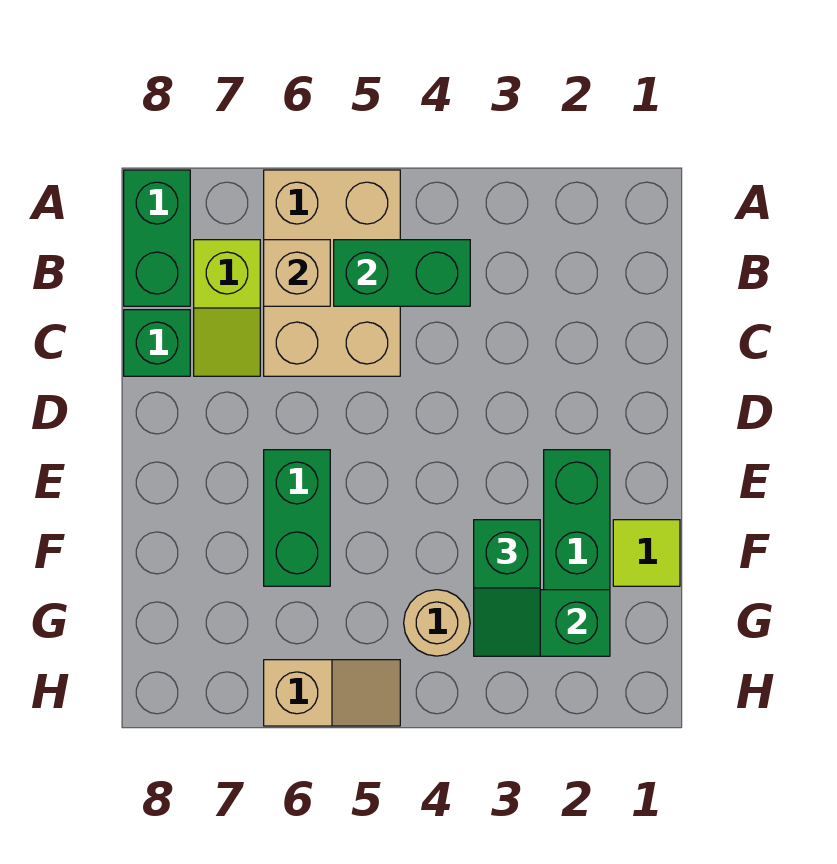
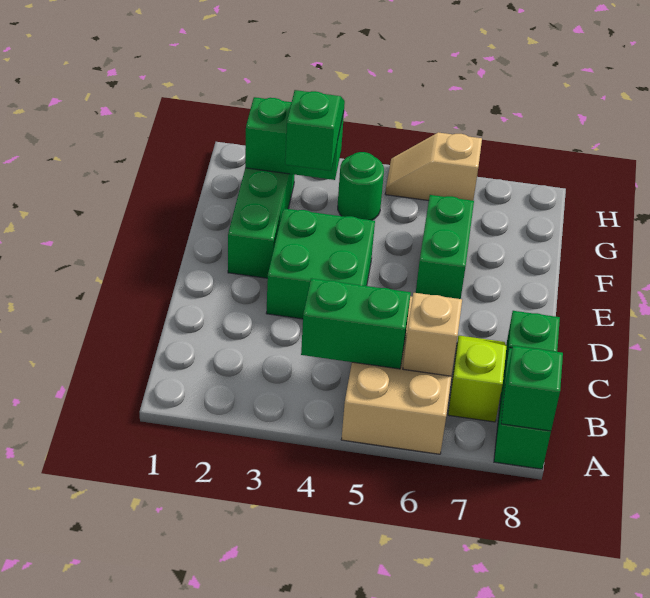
none -> green 1x1 brick [501,346,563,431]
none -> green 2x2 brick [266,208,375,319]
lime 1x1 tile [613,520,680,586] -> none
tan 1x1 round brick [404,590,470,656] -> green 1x1 round brick [338,152,384,220]

